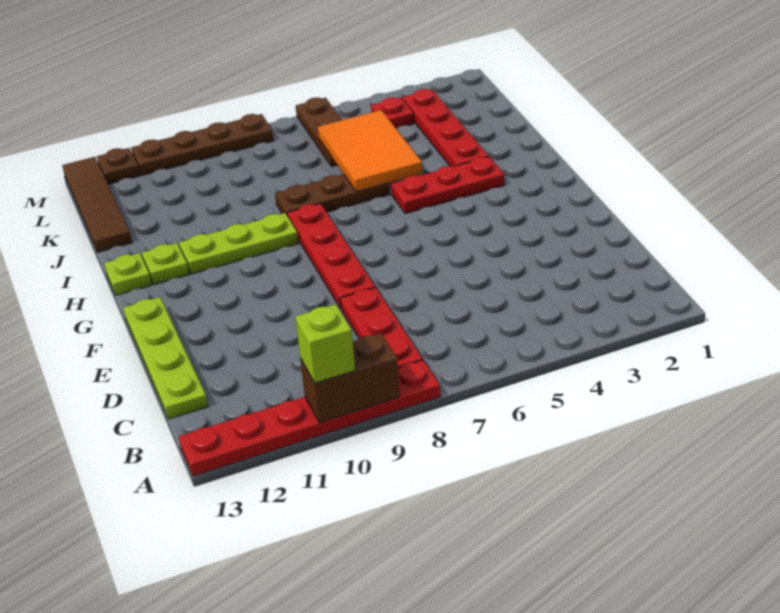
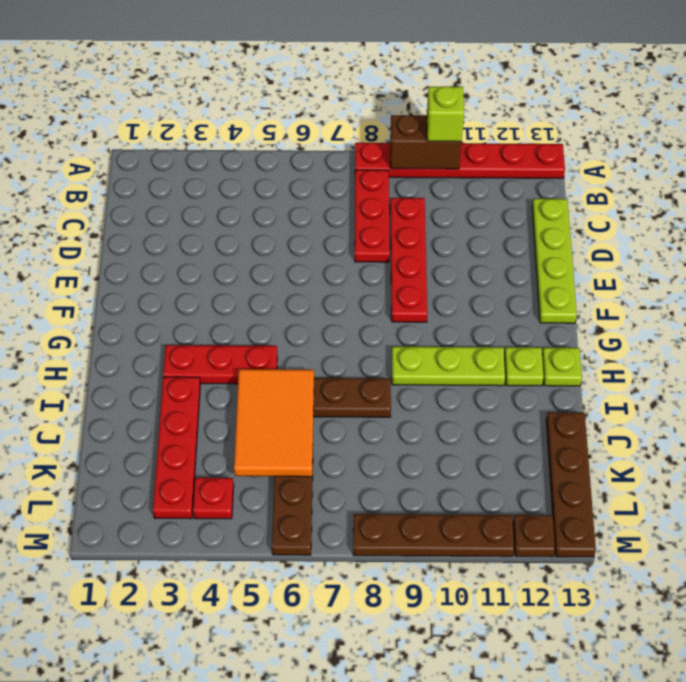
red 1x4 plate [287,203,375,308] -> red 1x4 plate moved to [390,198,427,322]
brown 1x4 tile [62,157,132,252] -> brown 1x4 plate [546,412,596,557]

